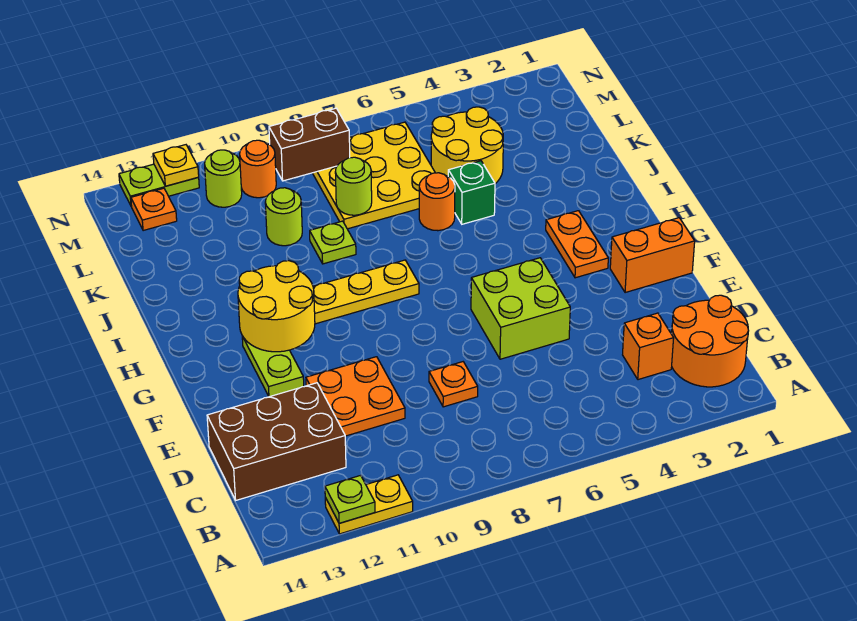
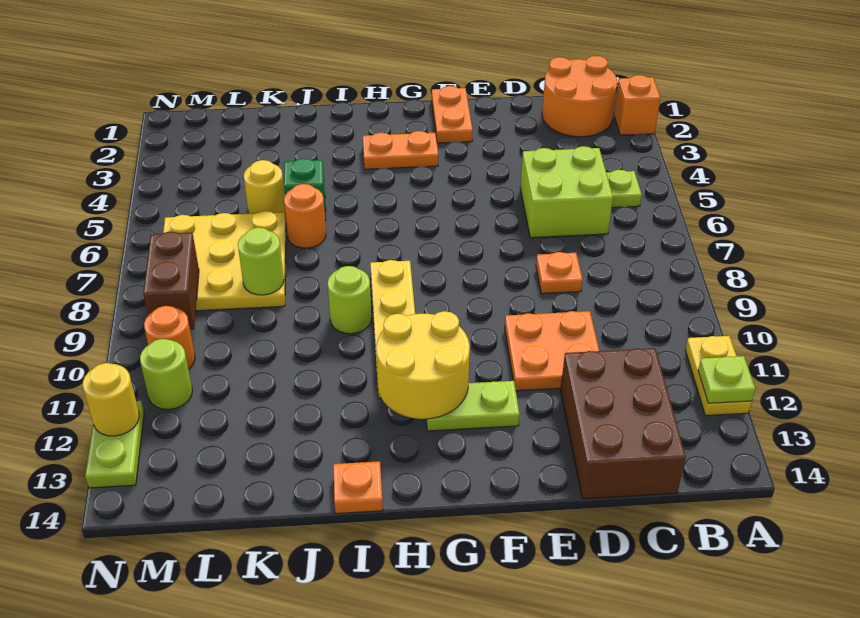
orange 1x1 brick [623,313,674,380] -> orange 1x1 brick moved to [614,75,660,135]
lime 2x2 brick [471,258,570,359] -> lime 2x2 brick moved to [520,146,613,238]
orange 1x2 brick [610,218,695,293] -> orange 1x2 plate [432,86,473,143]
lime 1x1 plate [310,221,356,264] -> lime 1x1 plate moved to [606,170,642,208]
yellow 2x2 round brick [431,107,503,184] -> yellow 1x1 round brick [244,160,285,214]
lime 1x1 round brick [265,188,302,246] -> lime 1x1 round brick moved to [328,266,371,334]
orange 1x1 plate [131,188,177,231] -> orange 1x1 plate moved to [333,461,383,514]
yellow 1x1 plate [153,145,199,186] -> yellow 1x1 round brick [83,363,139,436]

